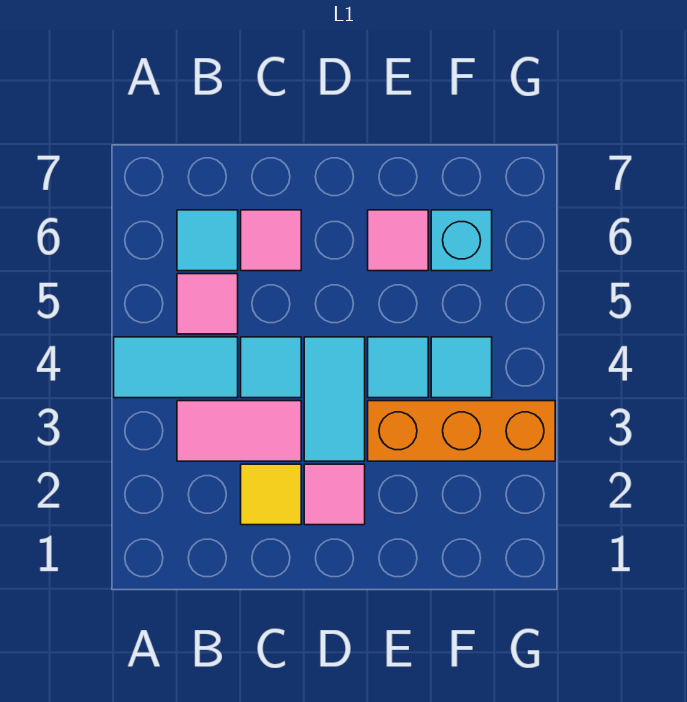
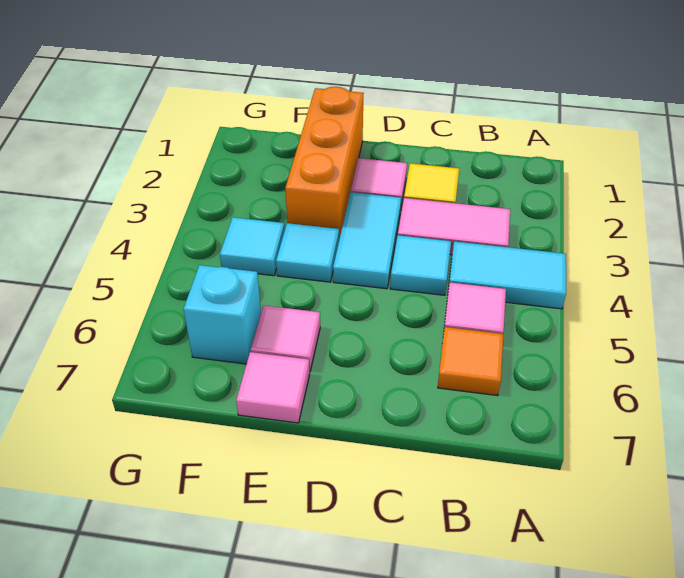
cyan 1x1 tile [177,210,238,271] -> orange 1x1 tile [438,327,503,396]
pink 1x1 tile [241,210,301,271] -> pink 1x1 tile moved to [236,352,310,423]
orange 1x3 brick [368,401,555,461] -> orange 1x3 brick turned to [285,87,364,239]

